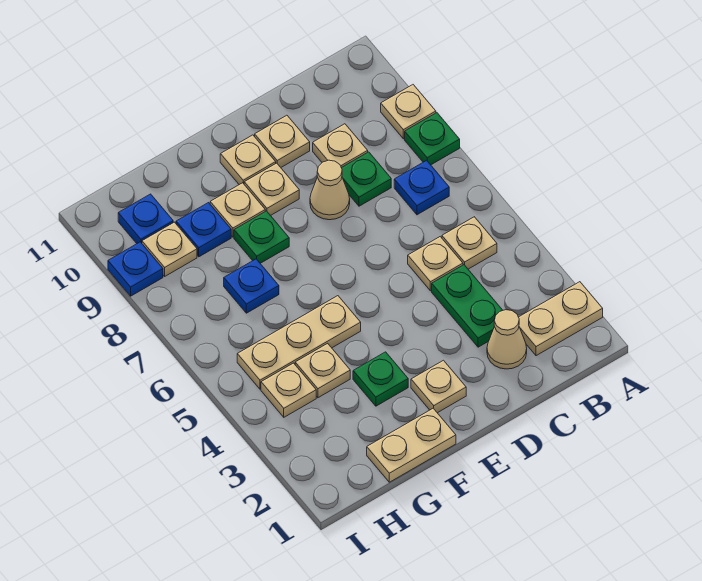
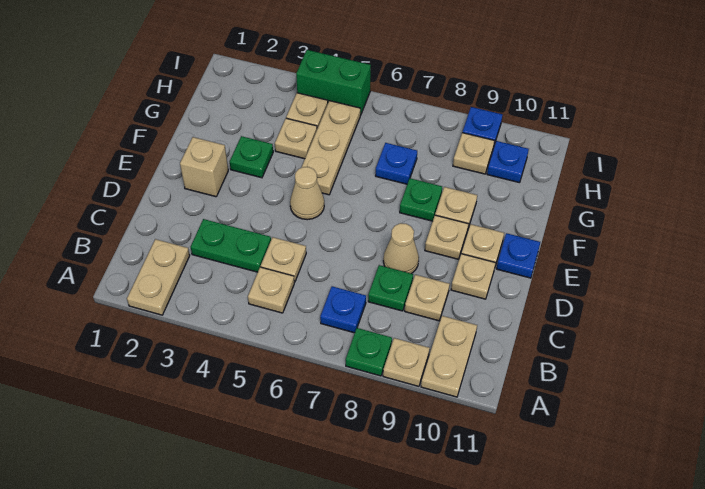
tan 1x1 cone [487,310,527,369] -> tan 1x1 cone moved to [290,167,324,220]
tan 1x1 plate [411,360,466,413] -> tan 1x1 brick [180,137,228,197]
tan 1x2 plate [367,408,456,482] -> tan 1x2 plate moved to [421,316,477,397]
blue 1x1 plate [176,203,231,257] -> blue 1x1 plate moved to [497,233,540,278]
none -> green 1x2 brick [296,50,371,115]

